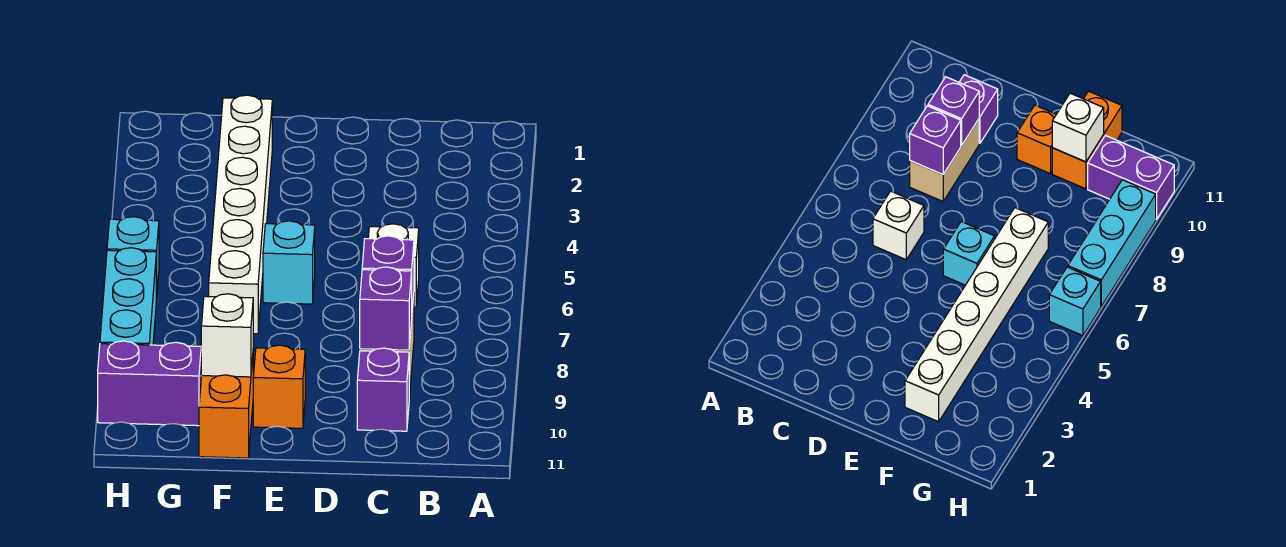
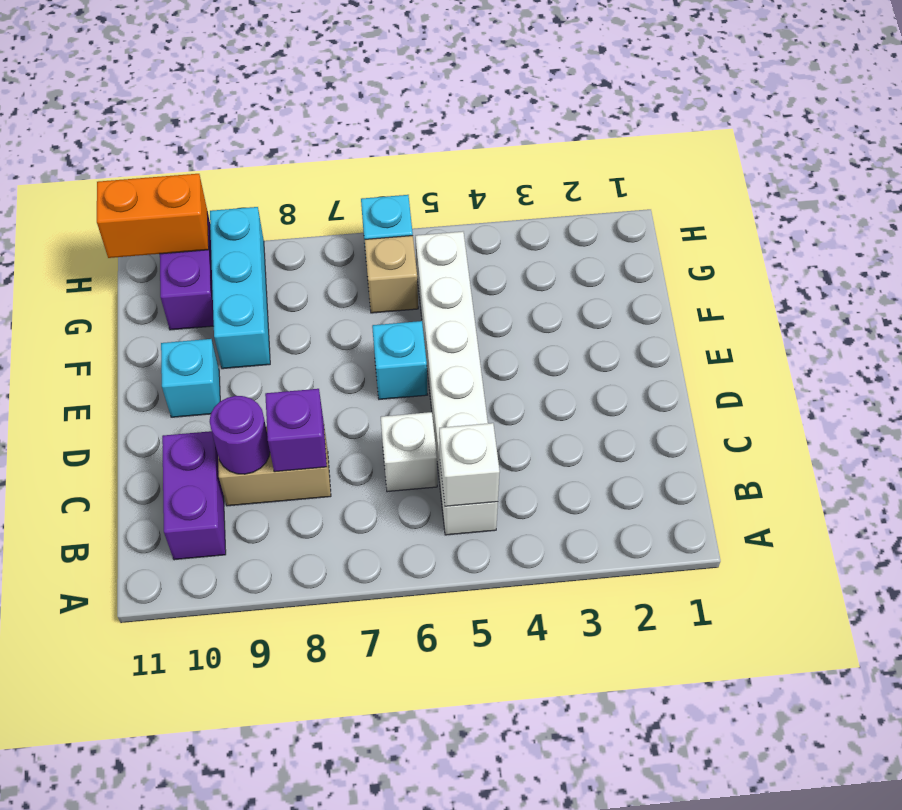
purple 1x1 brick [360,267,412,350] -> purple 1x1 round brick [210,396,270,474]
purple 1x1 brick [357,348,409,431] -> purple 1x2 brick [162,431,226,560]
orange 1x1 brick [253,345,305,428] -> cyan 1x1 brick [161,339,220,417]
white 1x6 brick [209,95,272,334] -> white 1x6 brick turned to [415,232,498,535]
orange 1x2 brick [199,357,253,458] -> orange 1x2 brick moved to [97,174,209,258]
white 1x1 brick [201,294,253,377] -> white 1x1 brick moved to [439,423,500,506]
none -> tan 1x1 brick [365,236,418,313]
cyan 1x3 brick [100,248,156,345] -> cyan 1x3 brick turned to [210,207,270,369]

